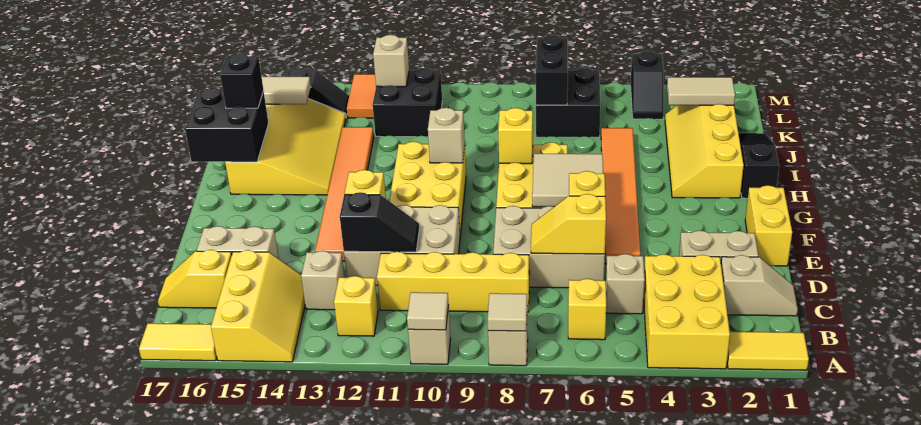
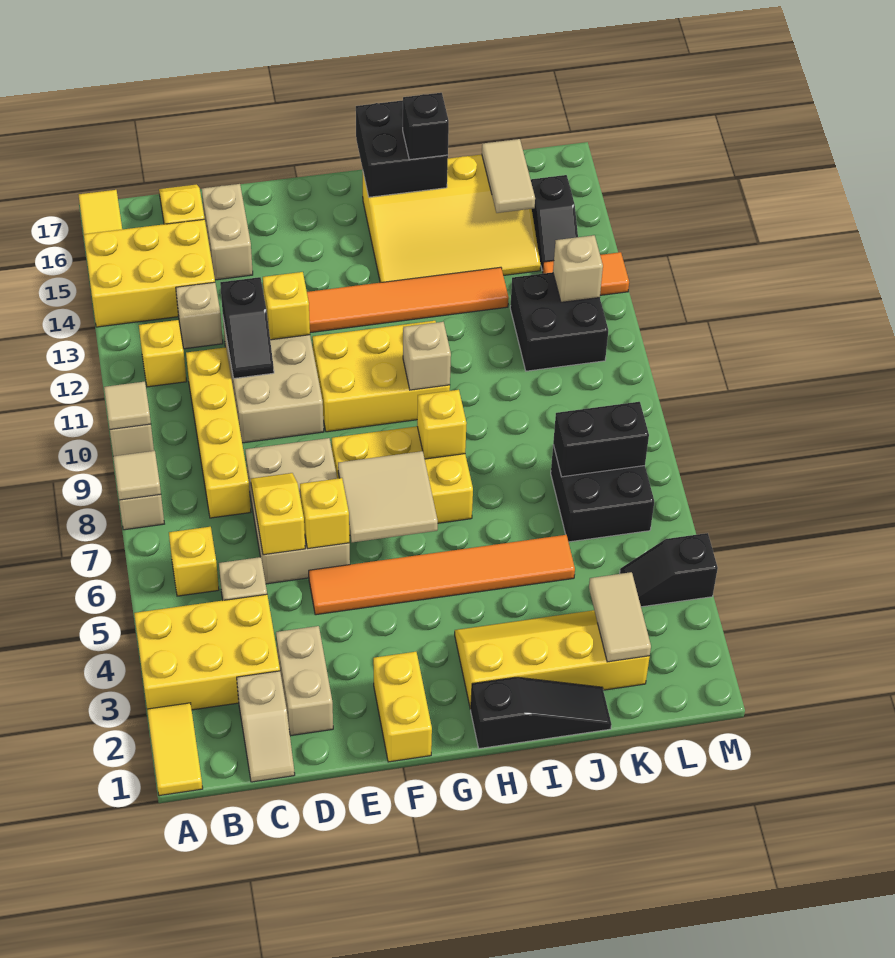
yellow 2x3 slope [211,250,305,362] -> yellow 2x3 brick [84,219,215,327]
yellow 1x2 brick [745,185,792,266] -> yellow 1x2 brick turned to [373,652,432,762]

